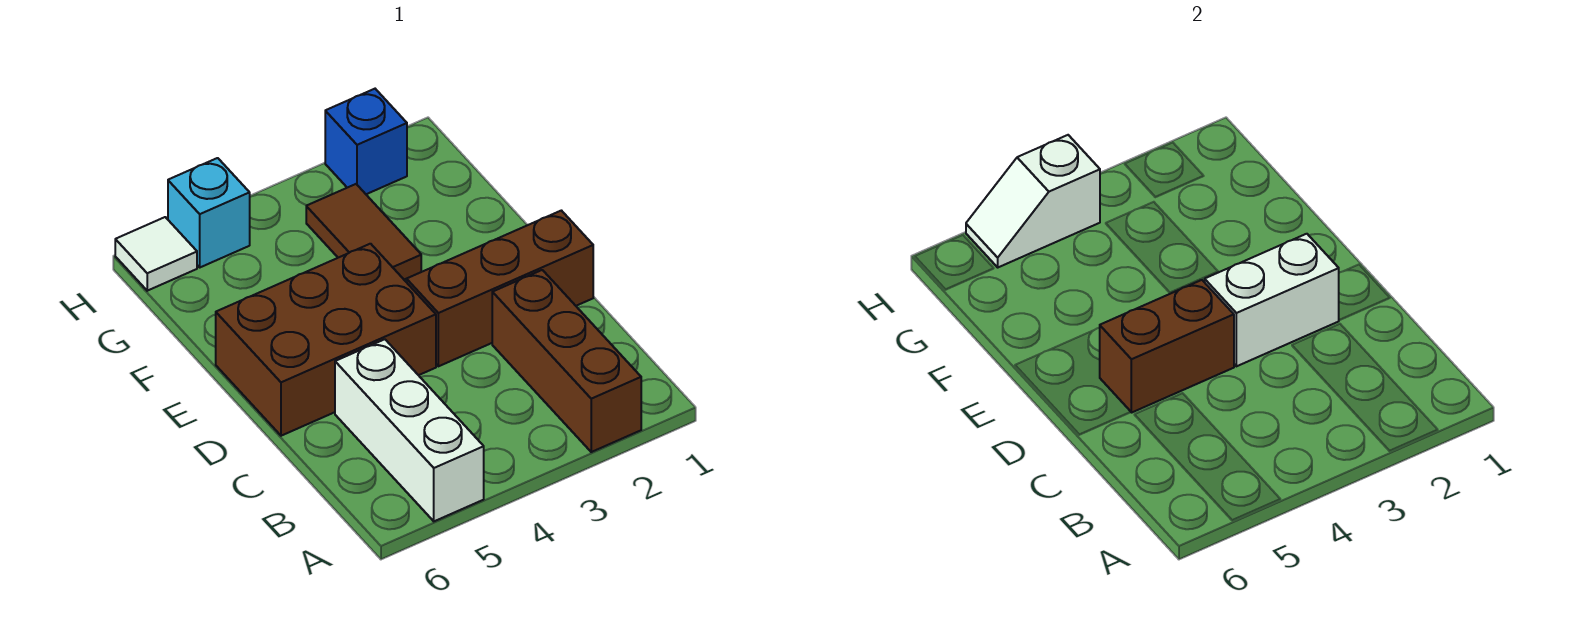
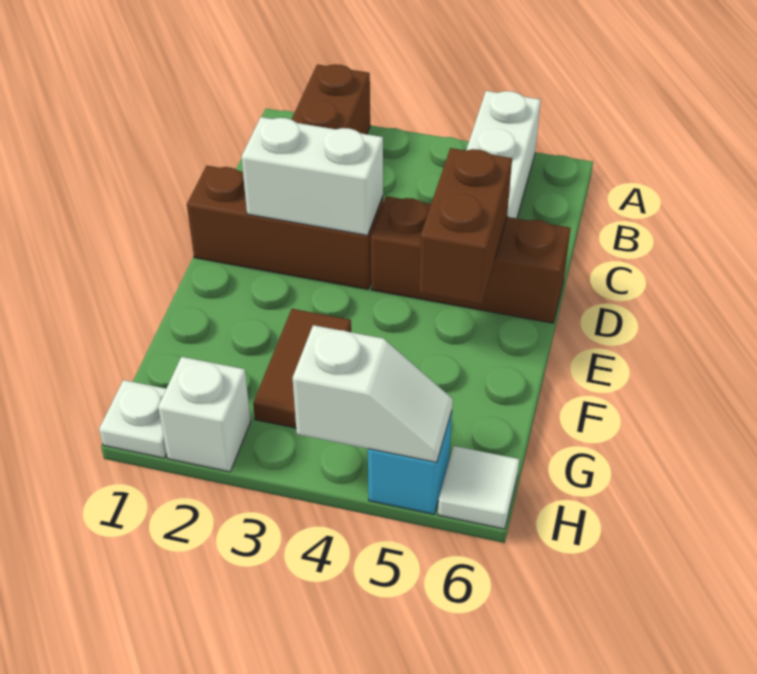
brown 2x3 brick [216,244,436,436] -> brown 1x3 brick [371,196,571,323]
brown 1x2 brick [1100,280,1234,413] -> brown 1x2 brick turned to [419,148,512,304]
none -> white 1x1 plate [99,380,167,458]
blue 1x1 brick [325,89,407,194] -> white 1x1 brick [158,357,251,472]

